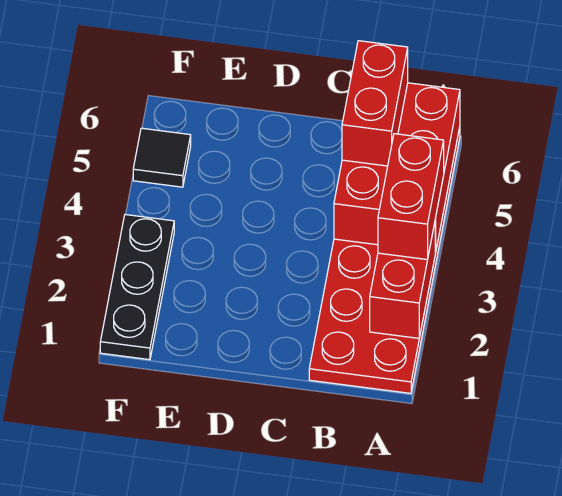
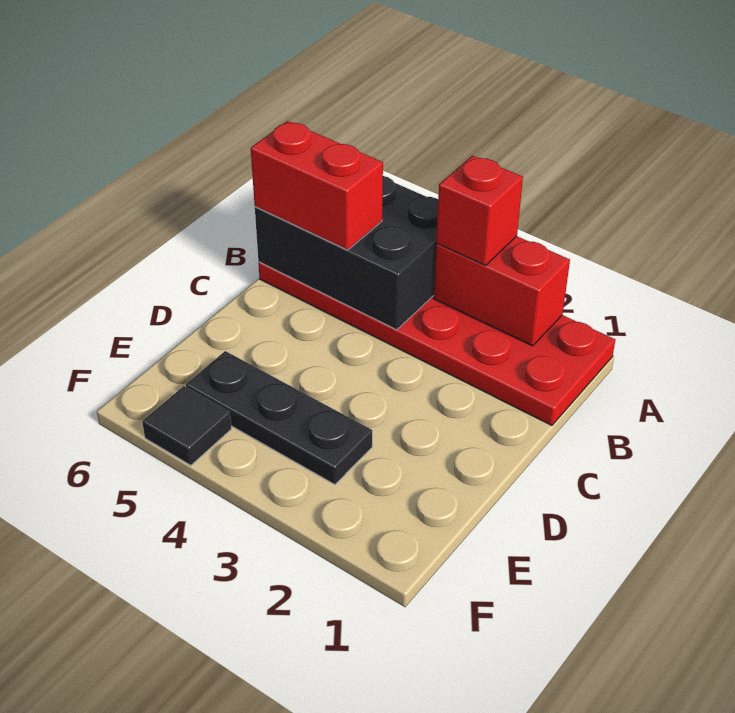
red 1x2 brick [378,134,444,260] -> red 1x1 brick [436,156,523,266]
red 2x3 brick [334,83,460,252] -> black 2x3 brick [255,176,438,330]
black 1x3 plate [100,214,174,360] -> black 1x3 plate moved to [186,351,372,485]

